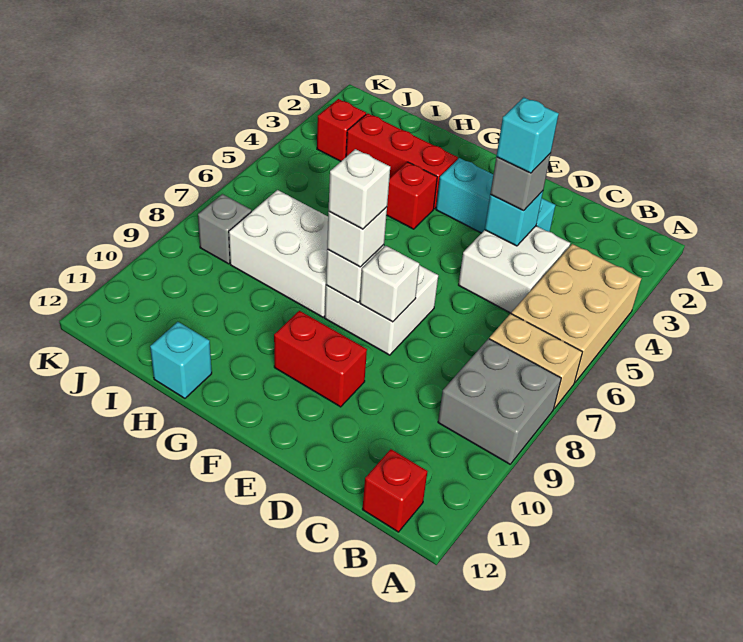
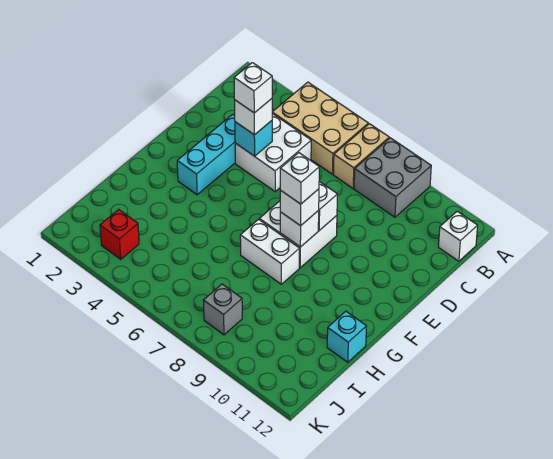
red 1x1 brick [362,449,427,532] -> white 1x1 brick [439,211,478,261]
grey 1x1 brick [490,153,551,211] -> white 1x1 brick [235,99,272,135]
cyan 1x1 brick [496,97,559,173] -> white 1x1 brick [234,63,272,113]
red 1x2 brick [274,311,367,407] -> none
red 1x3 brick [346,113,458,209] -> none
red 1x1 brick [387,162,437,229] -> none
white 2x3 brick [229,190,328,317] -> white 1x2 brick [240,219,300,284]

